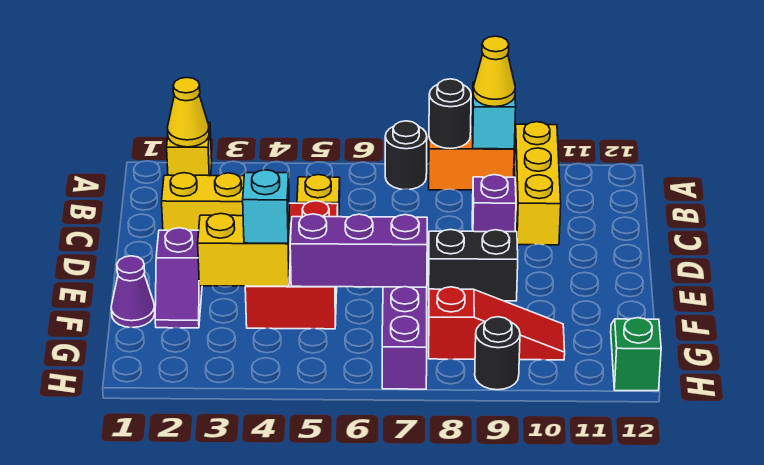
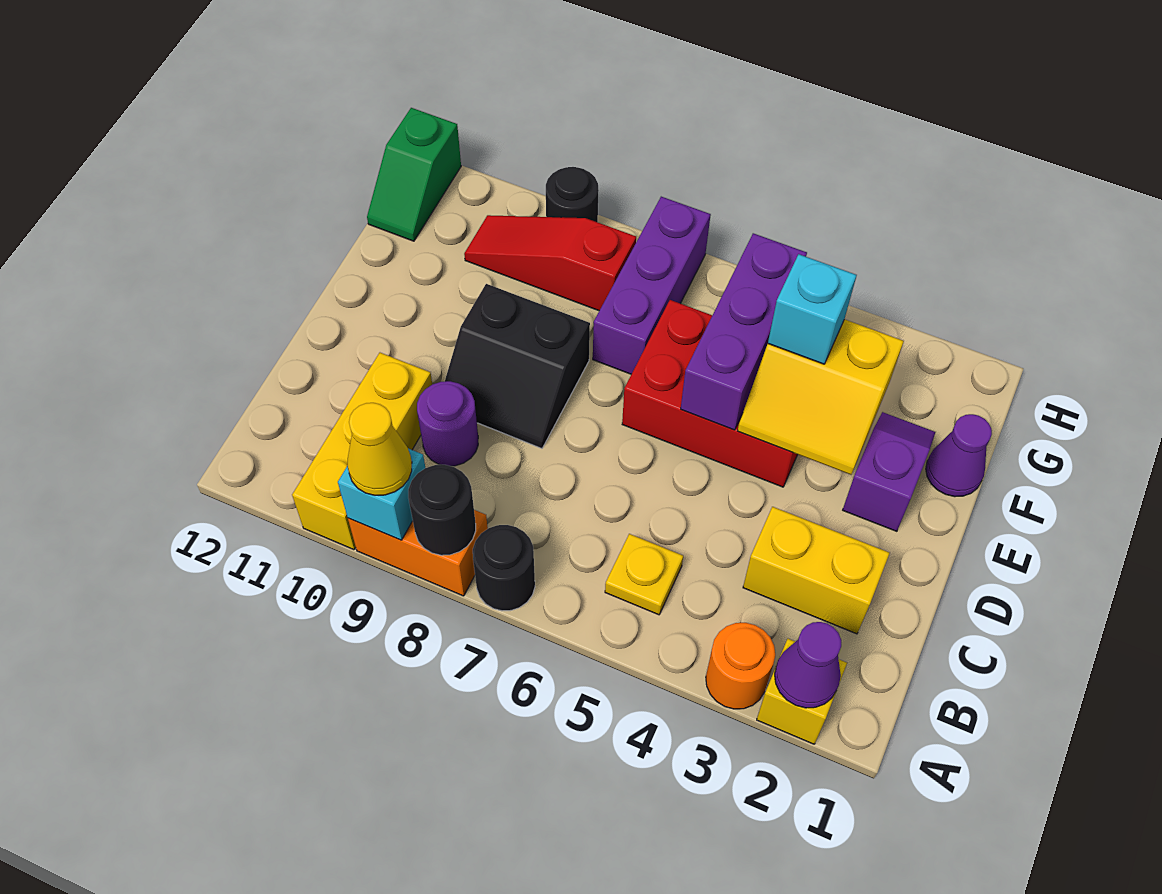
yellow 1x1 cone [167,78,209,147] -> purple 1x1 cone [775,622,841,708]
none -> orange 1x1 round brick [706,623,775,709]
purple 1x1 brick [472,175,516,232] -> purple 1x1 round brick [417,381,478,466]
red 2x3 brick [245,201,338,329] -> red 2x3 brick turned to [622,300,798,487]
purple 1x3 brick [290,214,427,287] -> purple 1x3 brick turned to [681,233,807,430]

